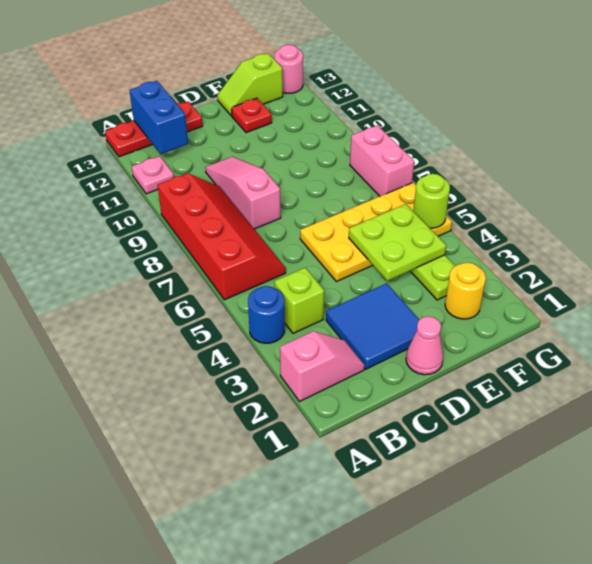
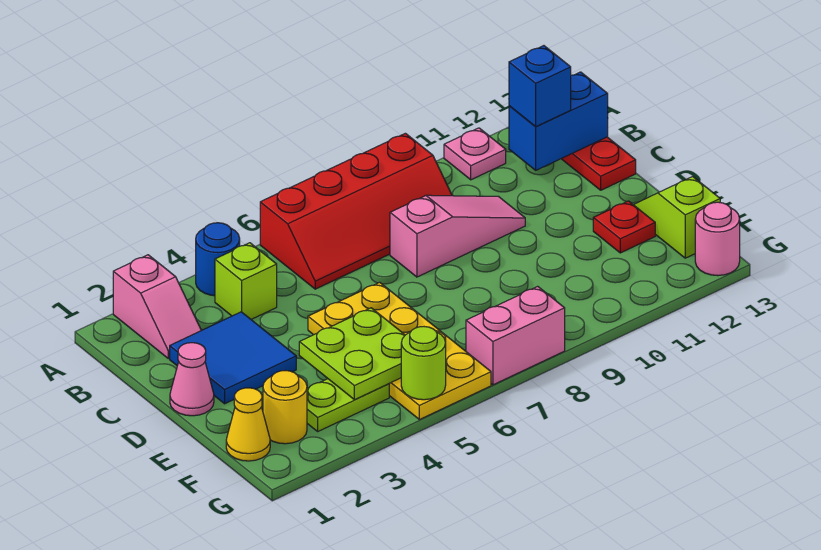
none -> blue 1x1 brick [509,46,571,127]
none -> yellow 1x1 cone [226,388,270,461]

